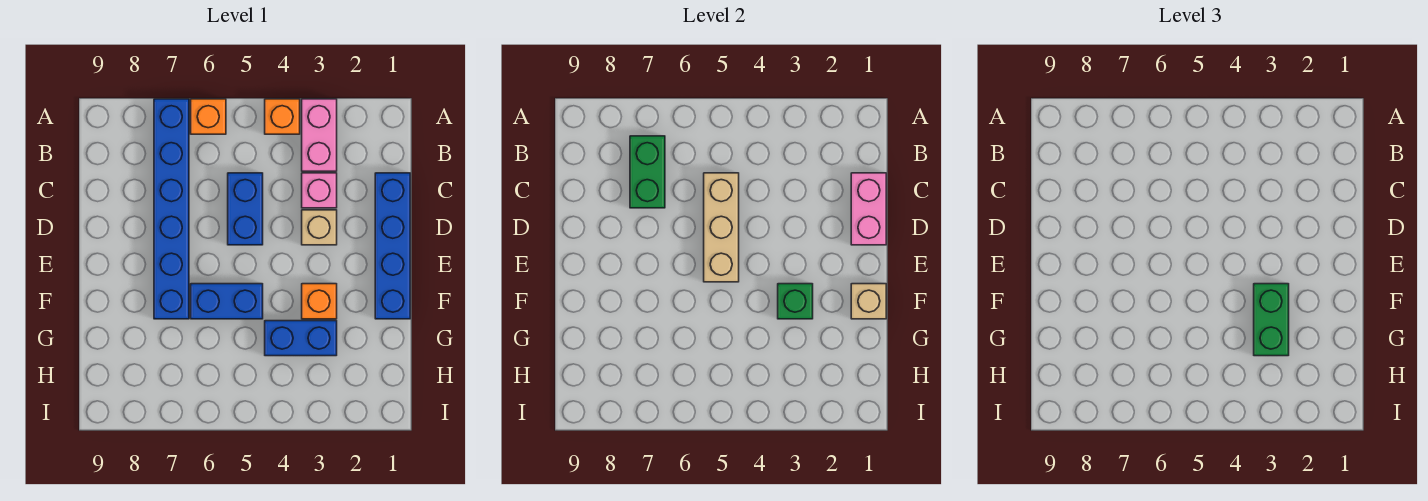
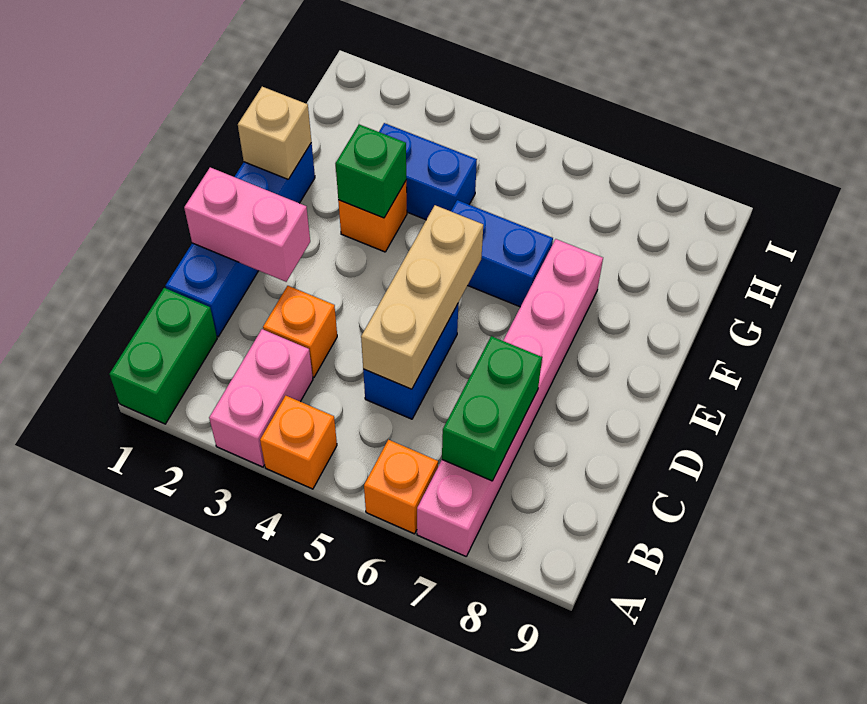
blue 1x6 brick [154,99,189,319] -> pink 1x6 brick [417,239,603,556]
pink 1x2 brick [851,173,886,245] -> pink 1x2 brick turned to [184,167,310,282]
pink 1x1 brick [302,173,337,208] -> orange 1x1 brick [263,286,337,377]
tan 1x1 brick [302,210,337,245] -> none
green 1x2 brick [1254,284,1289,356] -> green 1x2 brick moved to [109,288,217,424]

